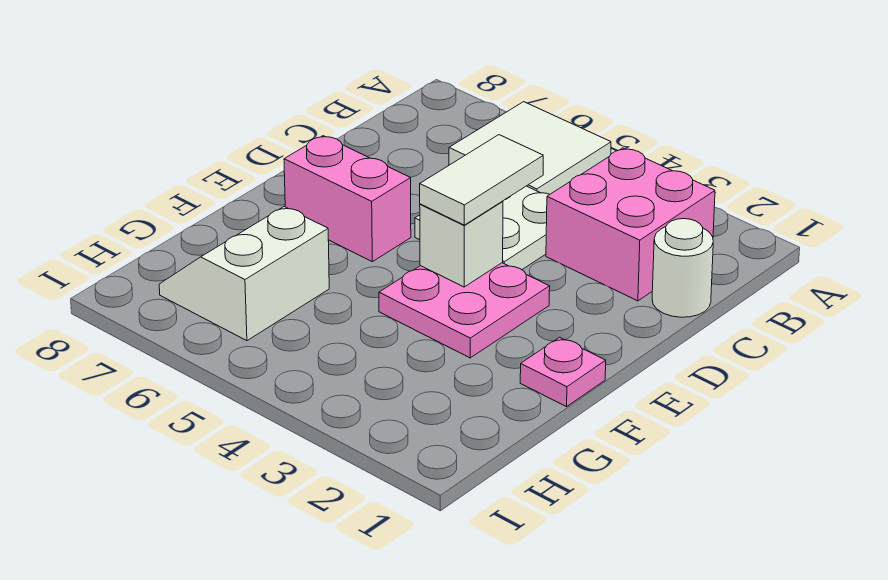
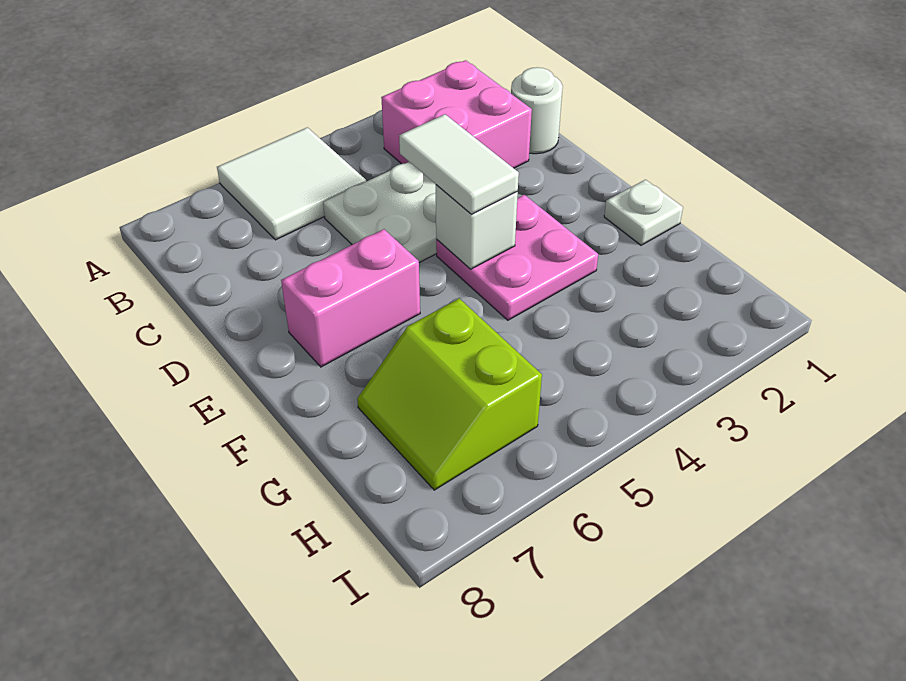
pink 1x1 plate [520,337,606,407] -> white 1x1 plate [604,180,683,245]
white 2x2 slope [159,207,329,341] -> lime 2x2 slope [357,298,542,490]

